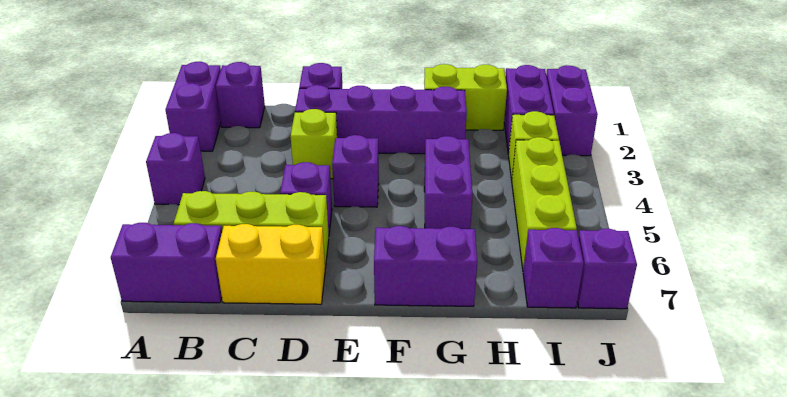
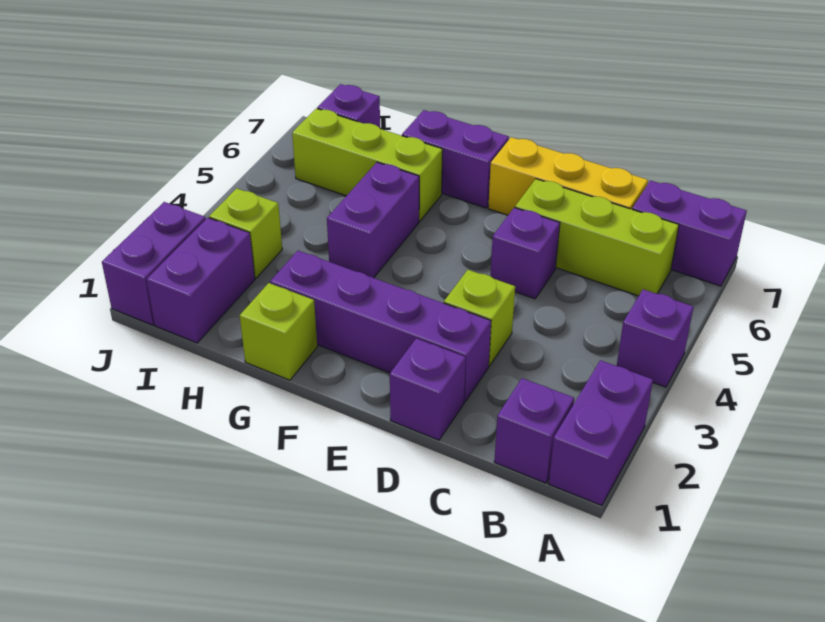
yellow 1x2 brick [216,224,325,304] -> yellow 1x3 brick [488,137,648,215]
purple 1x1 brick [332,135,379,207] -> none
lime 1x2 brick [424,64,507,130] -> lime 1x1 brick [240,283,317,380]
lime 1x3 brick [512,137,577,271] -> lime 1x3 brick turned to [292,108,443,221]
purple 1x1 brick [577,229,637,309] -> none

